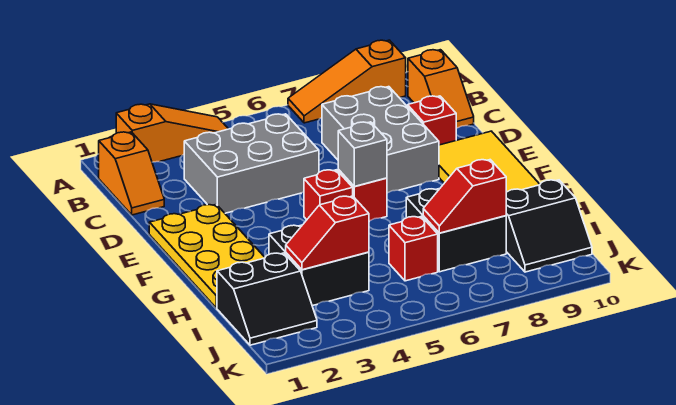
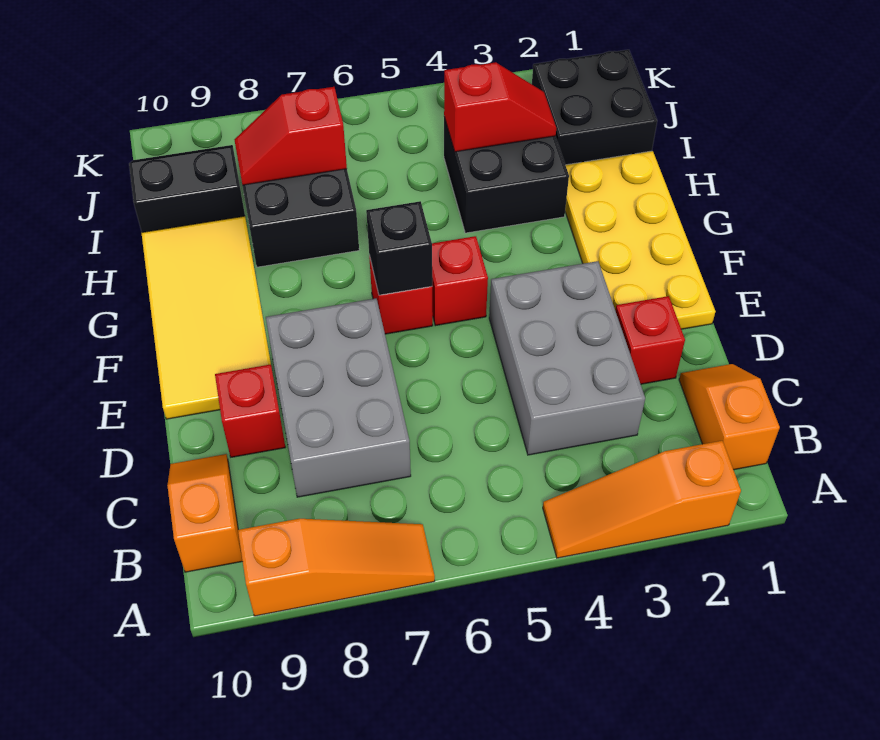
grey 2x3 brick [184,114,319,213] -> grey 2x3 brick turned to [489,261,645,455]
grey 1x1 brick [338,122,387,186] -> black 1x1 brick [366,201,432,295]
black 2x2 slope [217,253,317,345] -> black 2x2 brick [532,50,657,165]
red 1x1 brick [389,216,438,281] -> red 1x1 brick moved to [615,296,685,384]
red 1x2 slope [423,160,506,233] -> red 1x2 slope turned to [234,87,347,185]

